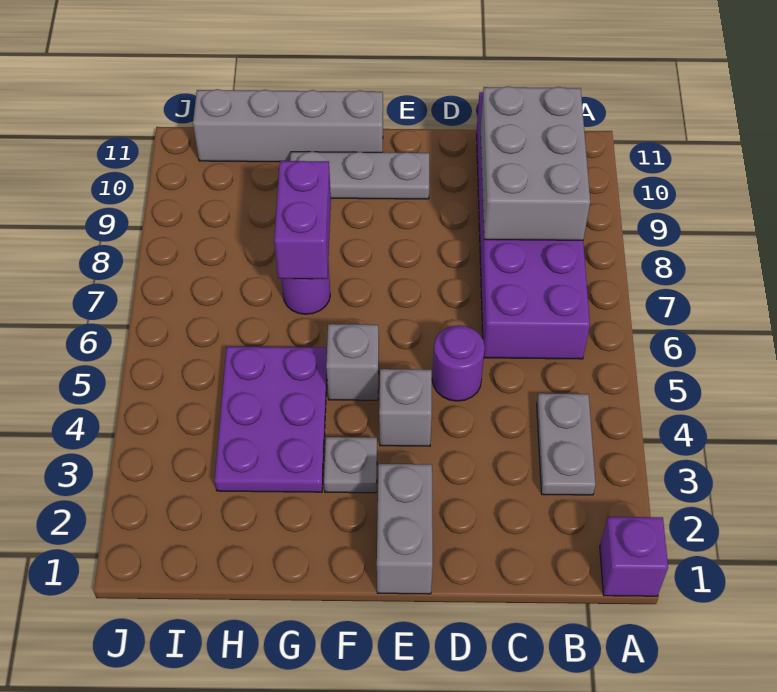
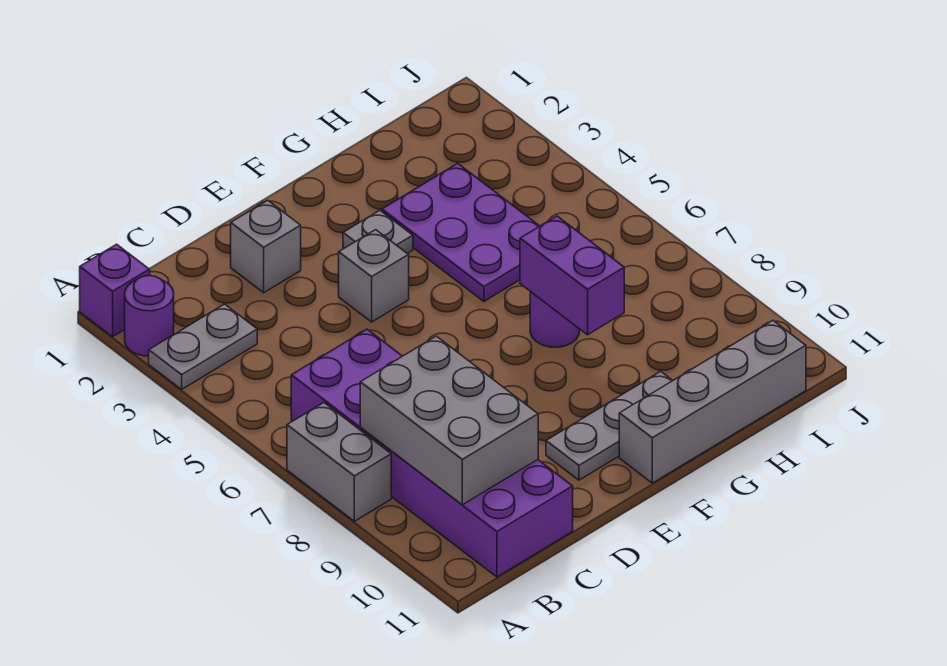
grey 1x2 plate [537,393,596,495] -> grey 1x2 plate turned to [149,304,257,389]
purple 1x1 round brick [432,325,485,401] -> purple 1x1 round brick moved to [125,276,174,356]
grey 1x2 brick [377,464,433,594] -> grey 1x2 brick moved to [287,403,391,521]
grey 1x1 brick [326,324,379,400] -> grey 1x1 brick moved to [231,200,301,293]

